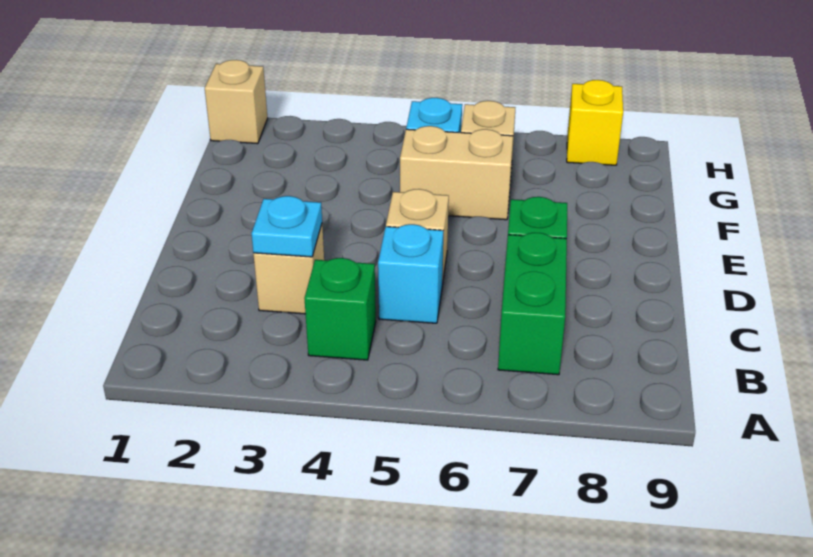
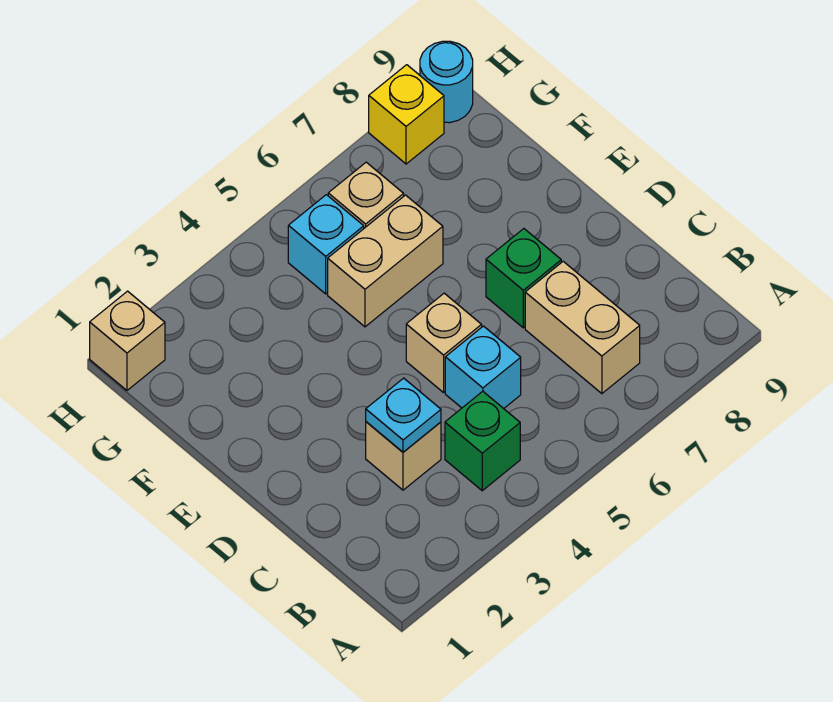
green 1x2 brick [498,233,567,375] -> tan 1x2 brick [525,261,640,394]
none -> cyan 1x1 round brick [420,41,473,123]

